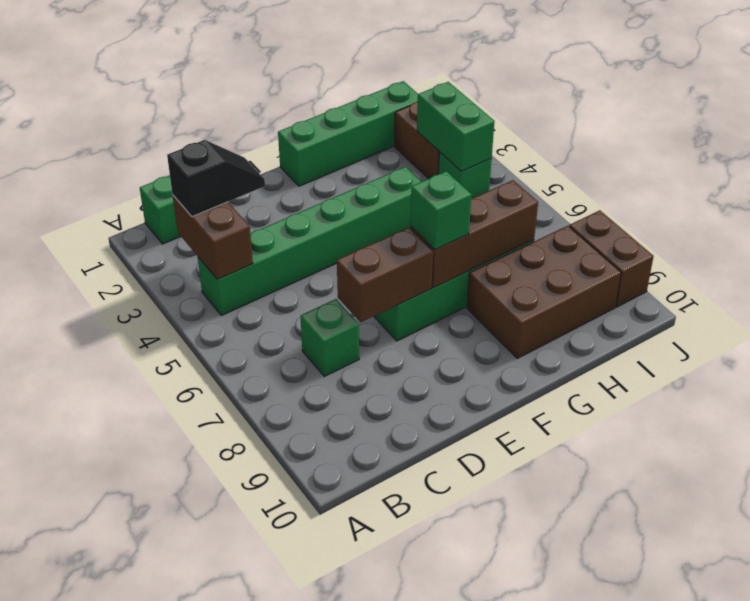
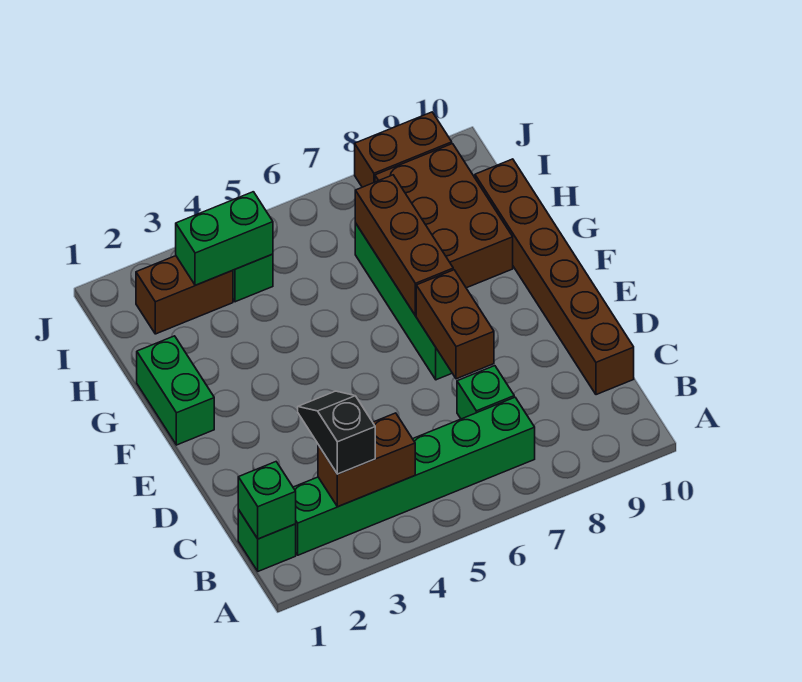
green 1x6 brick [198,167,421,315] -> green 1x6 brick turned to [293,397,535,555]
none -> brown 1x6 brick [475,159,634,395]
green 1x4 brick [278,81,418,186] -> green 1x2 brick [137,336,214,445]
green 1x1 brick [411,171,472,250] -> green 1x1 brick moved to [238,462,296,539]

